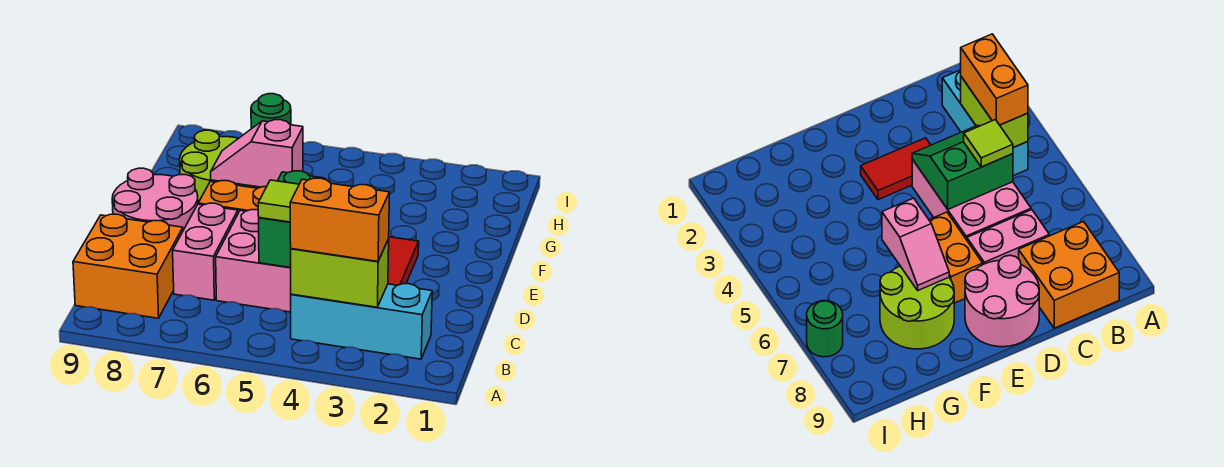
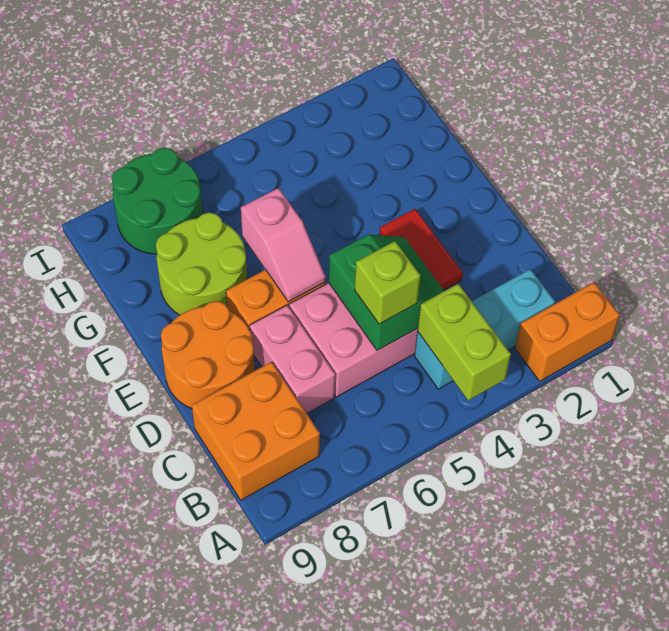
lime 1x2 brick [291,239,389,307] -> lime 1x2 brick turned to [417,284,511,401]
orange 1x2 brick [290,178,390,261] -> orange 1x2 brick moved to [515,282,620,381]
lime 1x1 tile [258,180,299,222] -> lime 1x1 brick [355,241,421,324]
pink 2x2 round brick [112,168,198,230] -> orange 2x2 round brick [161,301,254,409]
pink 1x2 slope [211,120,303,187] -> pink 1x2 slope turned to [241,188,326,302]
green 1x1 round brick [251,94,291,129] -> green 2x2 round brick [112,148,203,254]

